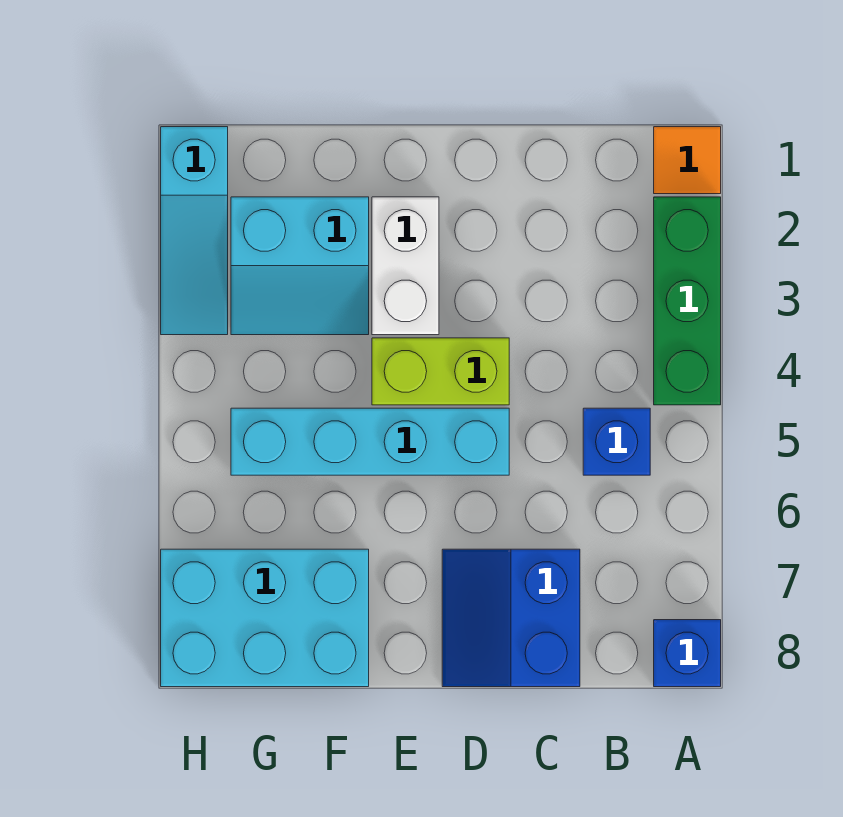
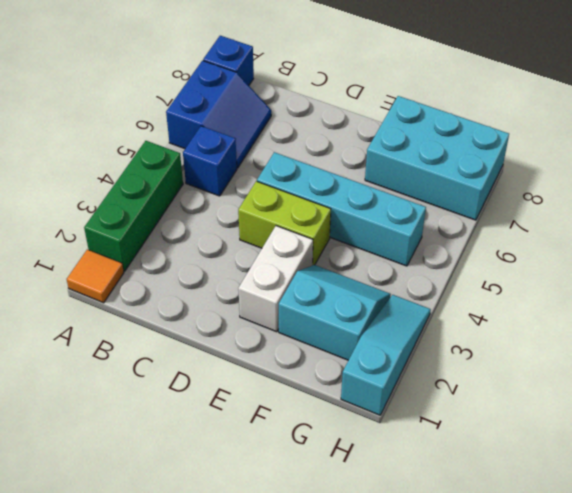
blue 2x2 slope [442,549,580,687] -> blue 2x2 slope moved to [166,61,271,168]

